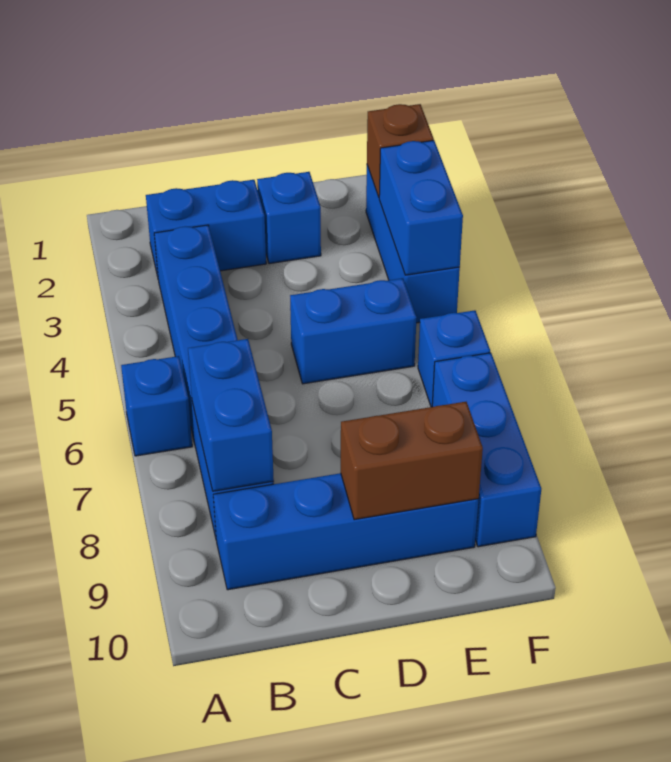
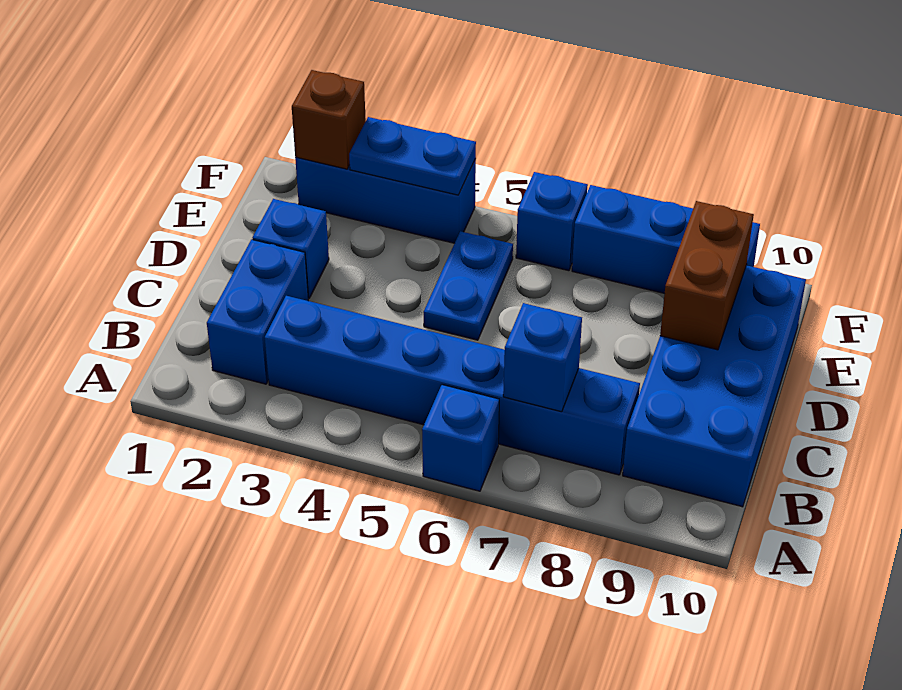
blue 1x2 brick [188,339,274,491] -> blue 1x1 brick [503,303,582,412]
blue 1x4 brick [213,473,479,590] -> blue 2x4 brick [623,265,806,507]
blue 1x2 brick [290,278,417,384] -> blue 1x2 plate [424,231,513,340]
blue 1x2 brick [379,140,463,275] -> blue 1x2 plate [349,117,476,195]

